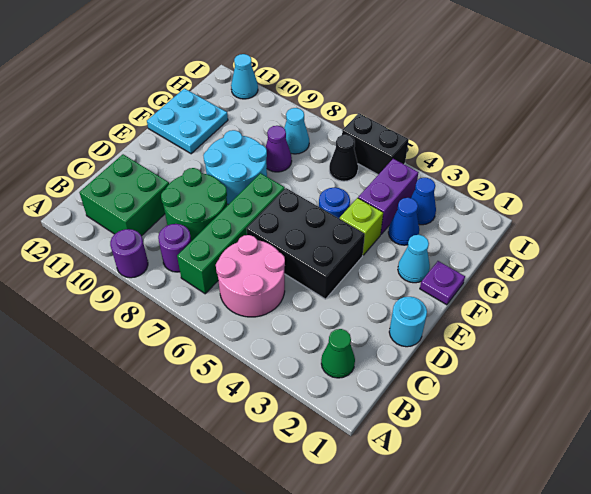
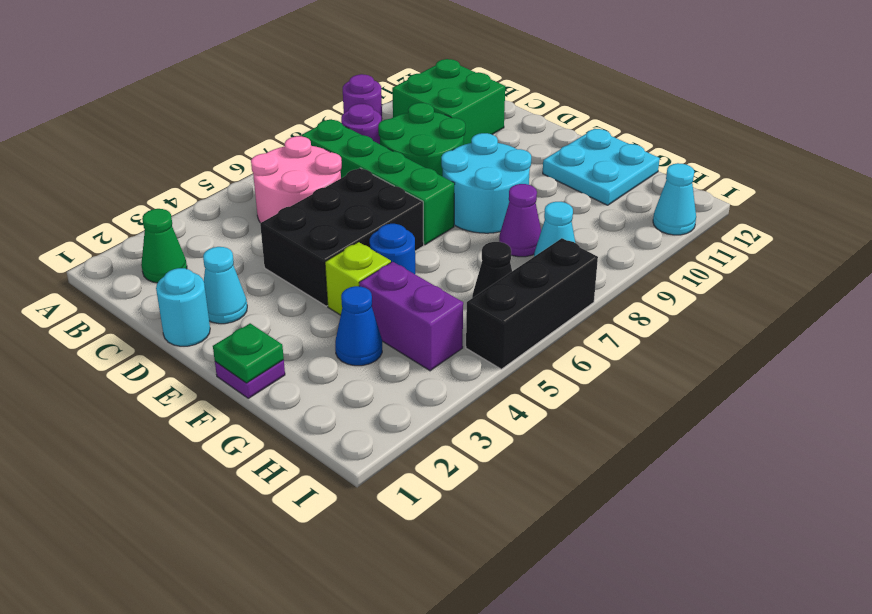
none -> green 1x1 plate [213,323,284,383]
cyan 1x1 cone [398,235,430,283] -> cyan 1x1 cone moved to [203,247,247,324]
blue 1x1 cone [411,178,436,225] -> none
black 1x2 brick [342,113,409,175] -> black 1x3 brick [466,238,598,369]

